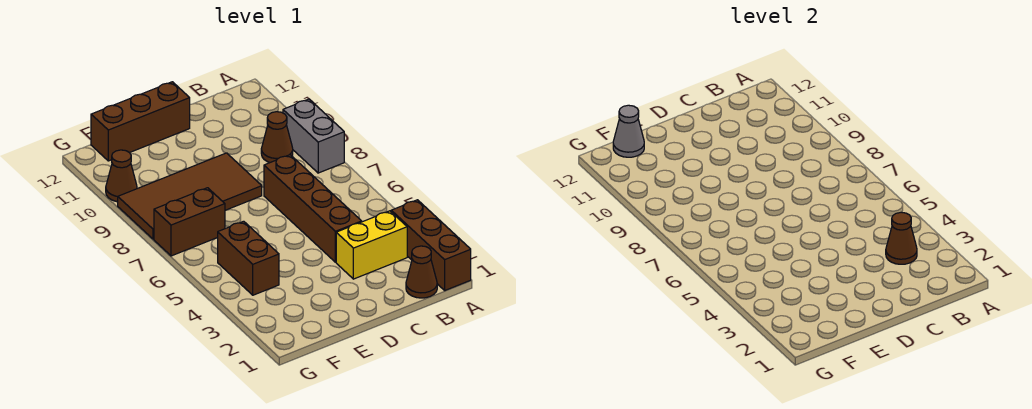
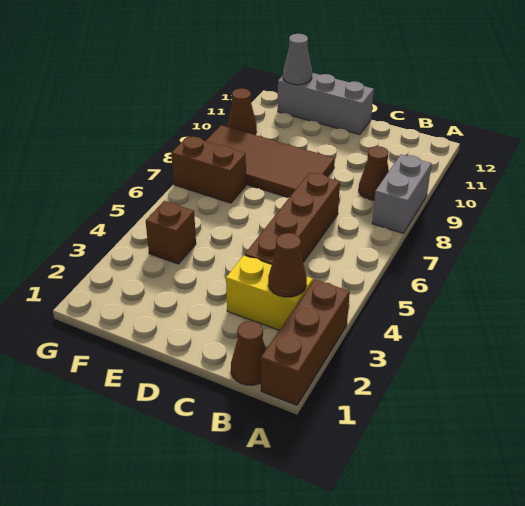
brown 1x3 brick [91,82,190,161] -> grey 1x3 brick [278,73,374,135]
brown 1x2 brick [218,221,279,295] -> brown 1x1 brick [146,201,196,264]

